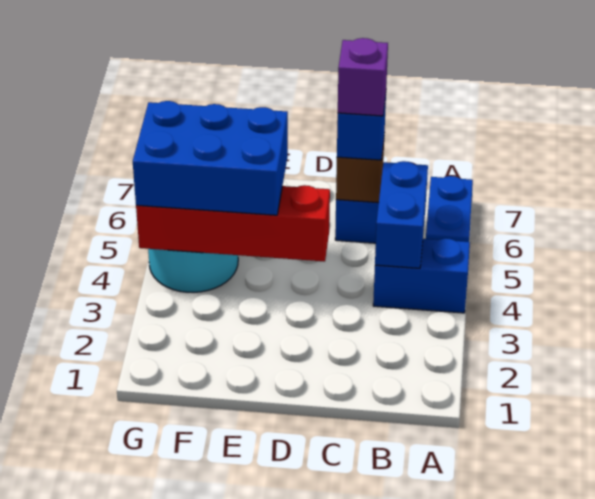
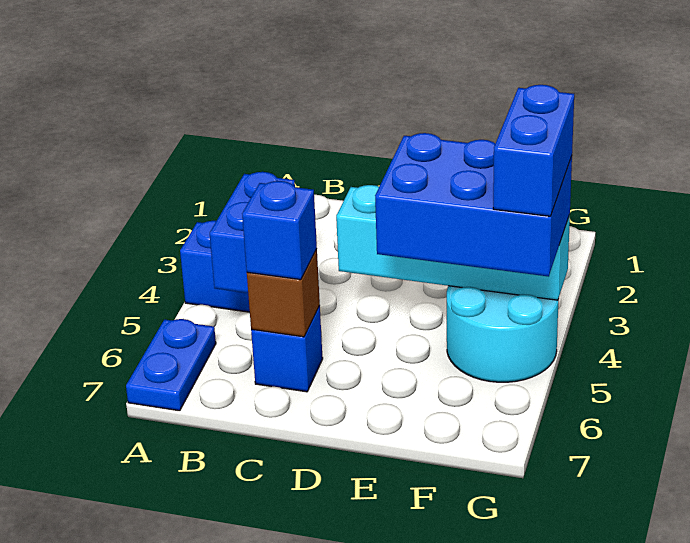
purple 1x1 brick [338,38,388,116] -> none
red 1x4 brick [136,185,330,262] -> cyan 1x4 brick [336,185,570,300]
none -> blue 1x2 brick [493,85,574,216]

